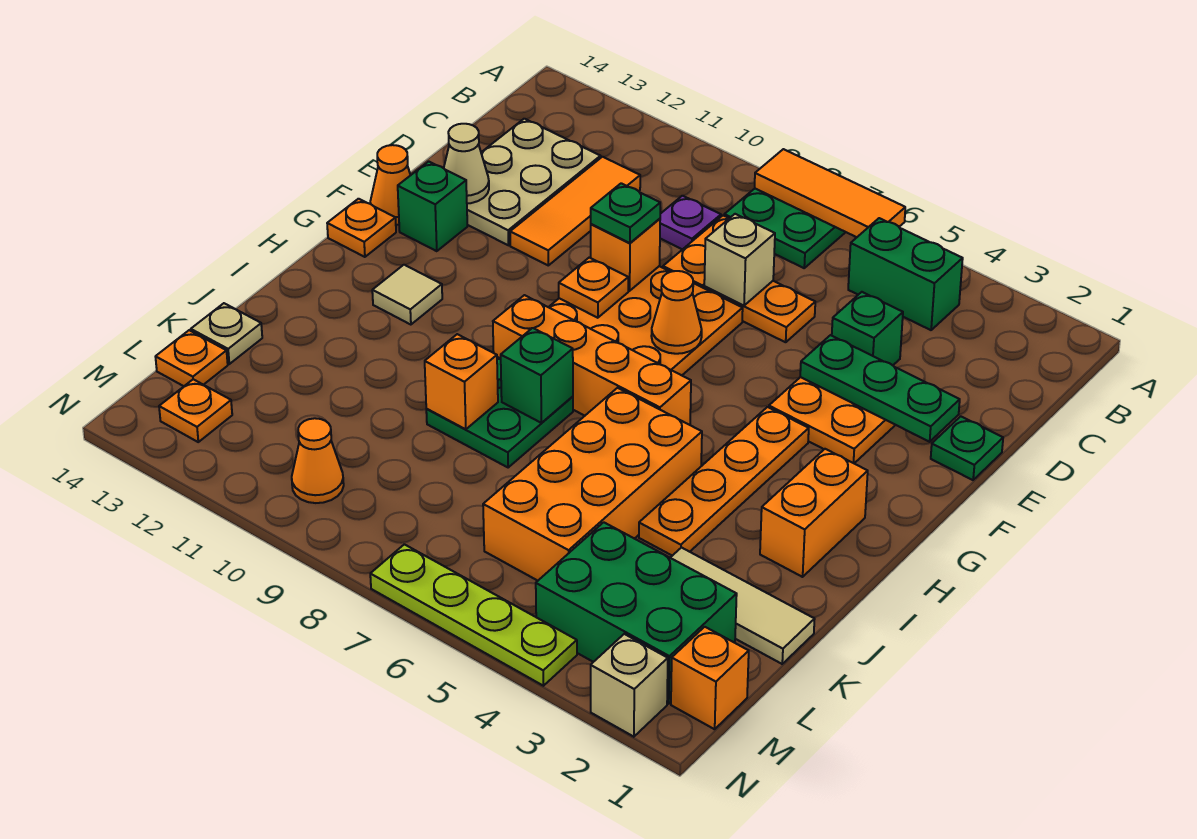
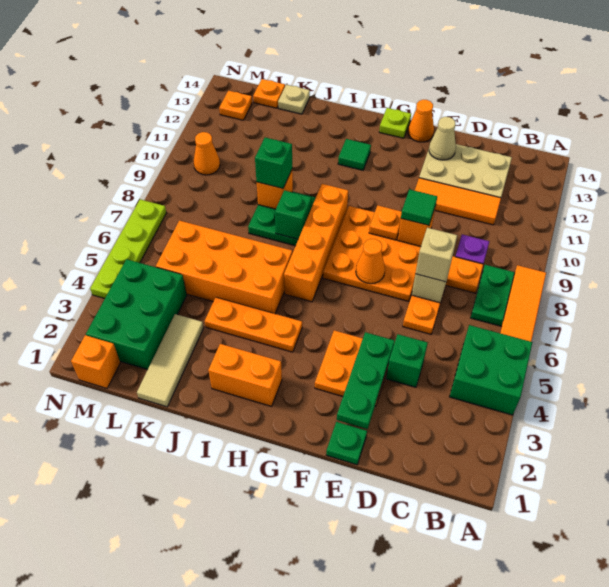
green 1x2 brick [848,218,963,330] -> green 2x2 brick [450,325,532,415]
green 1x1 plate [591,183,660,243] -> green 1x1 tile [401,189,437,225]
green 1x1 brick [398,161,467,251] -> green 1x1 brick moved to [255,137,292,189]
orange 1x4 plate [639,407,809,556] -> orange 1x3 plate [205,298,302,352]
orange 1x1 plate [327,199,396,257] -> lime 1x1 plate [379,108,411,138]
tan 1x1 tile [372,265,442,325] -> green 1x1 tile [338,139,371,170]
tan 1x1 brick [591,634,668,737] -> tan 1x1 brick moved to [415,228,457,282]

